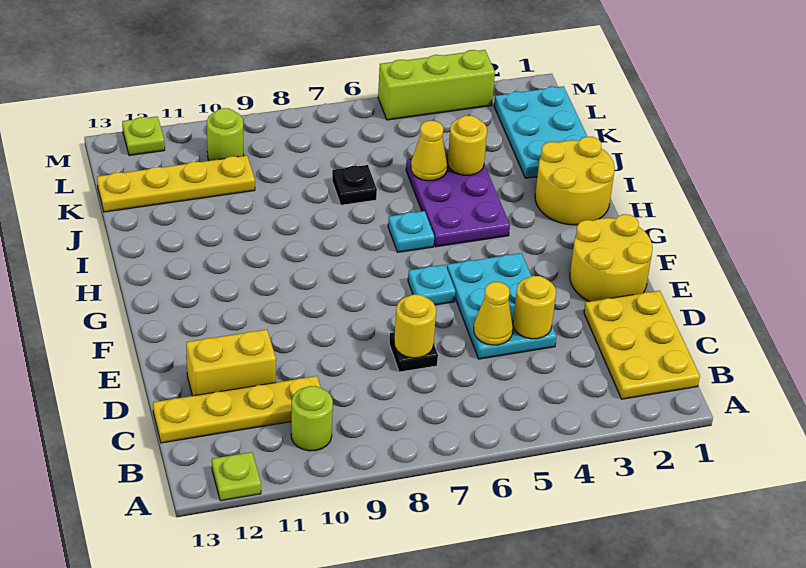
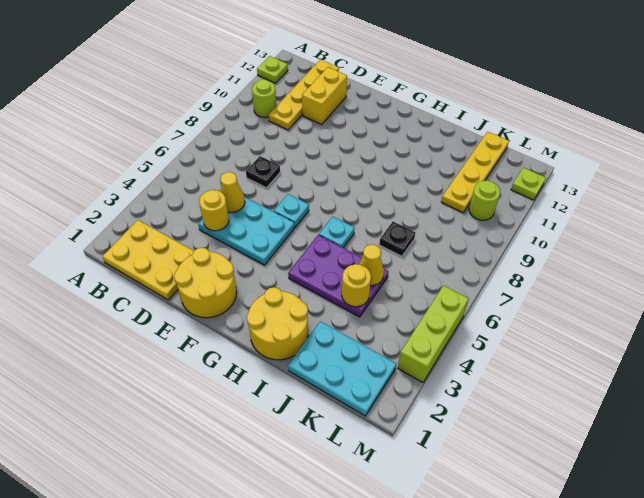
yellow 1x1 round brick [394,294,436,358] -> none

